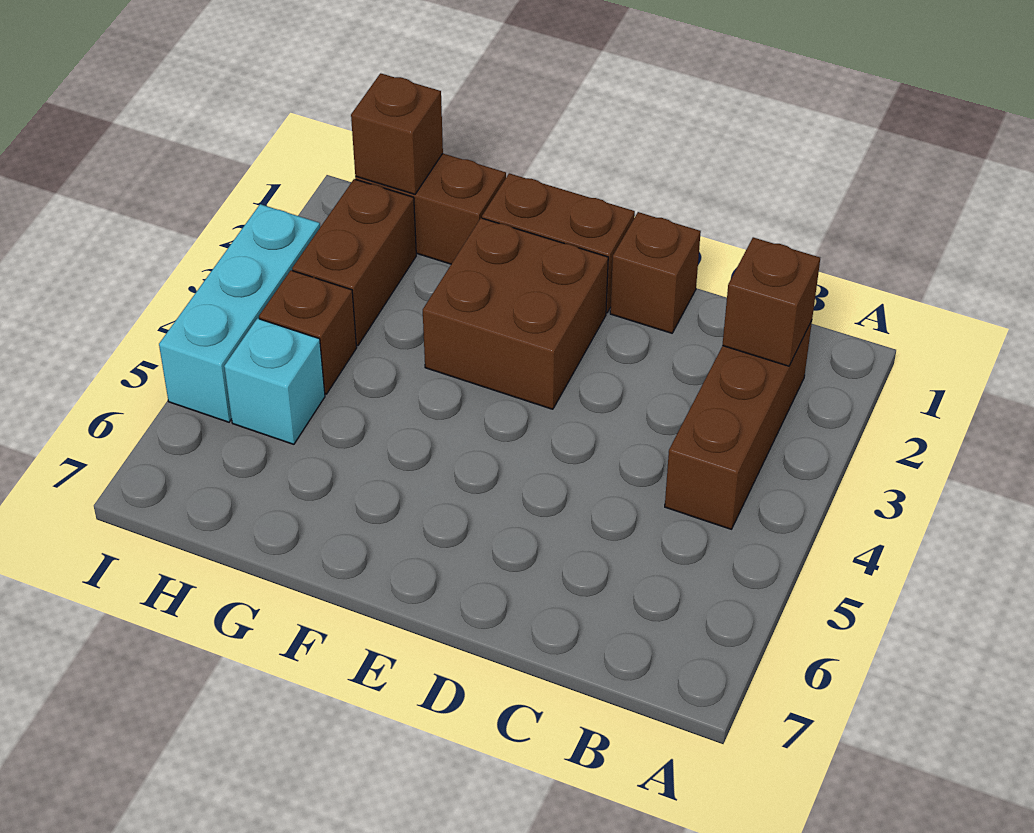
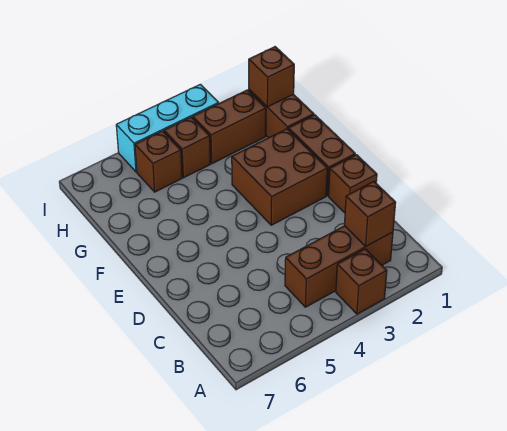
none -> brown 1x1 brick [336,249,387,314]
cyan 1x1 brick [224,318,325,444] -> brown 1x1 brick [135,131,182,192]

